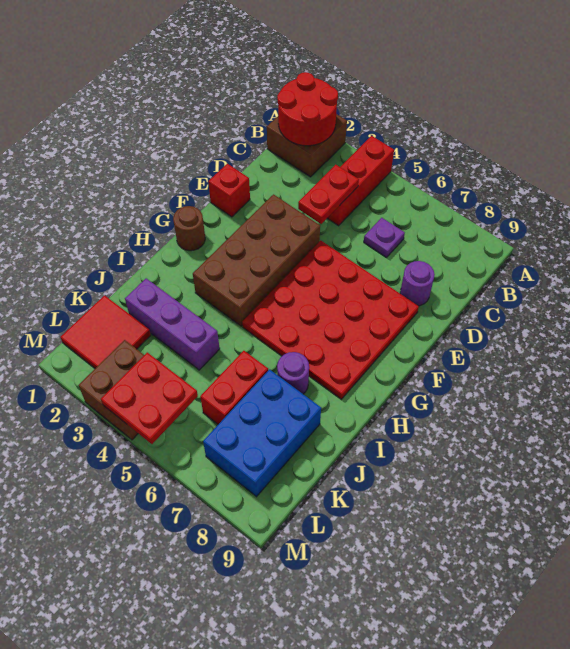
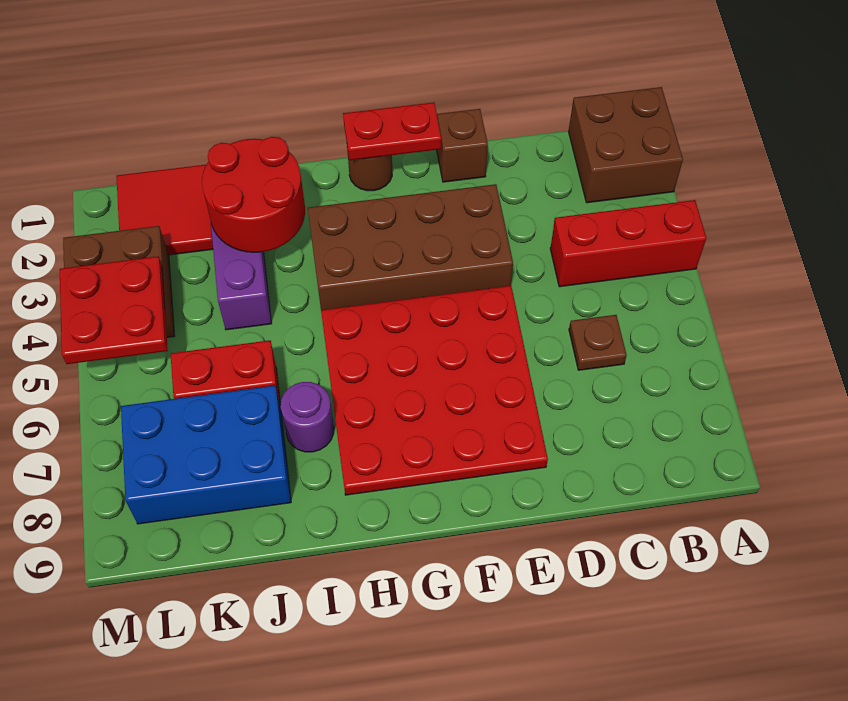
red 2x2 round brick [277,72,338,146] -> red 2x2 round brick moved to [202,137,305,252]
red 1x2 plate [298,165,359,224] -> red 1x2 plate moved to [343,102,441,160]
purple 1x1 plate [364,218,405,257] -> brown 1x1 plate [569,315,627,370]
purple 1x1 round brick [400,261,435,306] -> none
red 1x1 brick [208,164,250,217] -> brown 1x1 brick [437,109,488,182]

